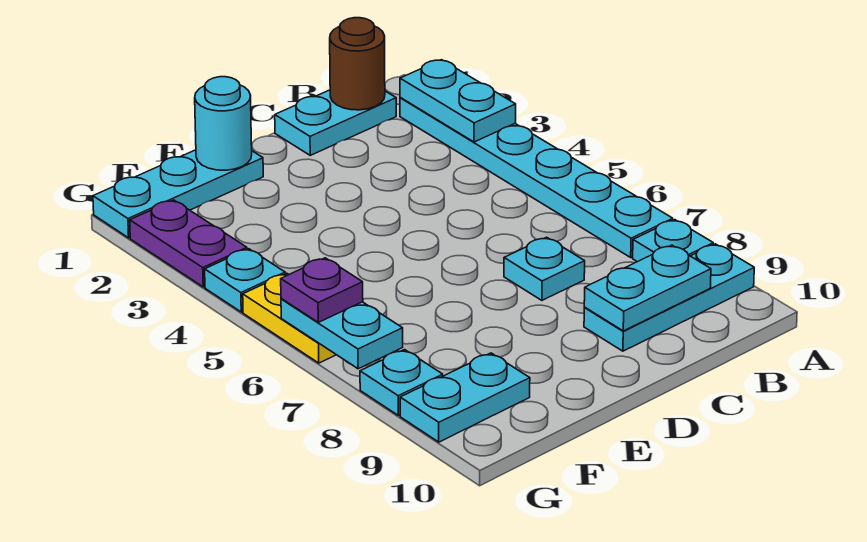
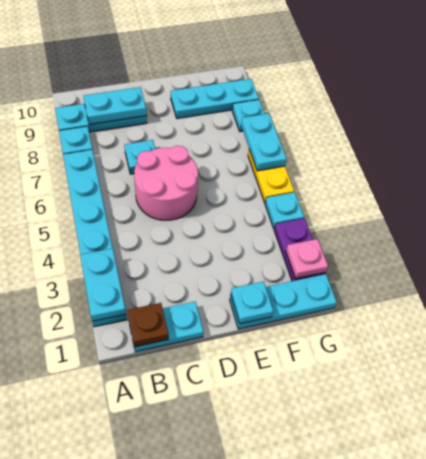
brown 1x1 round brick [330,18,385,110] -> brown 1x1 plate [127,303,169,347]
none -> pink 2x2 round brick [134,146,198,220]
cyan 1x1 round brick [195,77,252,170] -> cyan 1x1 plate [231,281,273,324]
cyan 1x2 plate [400,353,530,442] -> cyan 1x3 plate [171,79,259,119]
none -> pink 1x1 plate [286,239,328,279]
purple 1x1 plate [281,258,363,322] -> none

